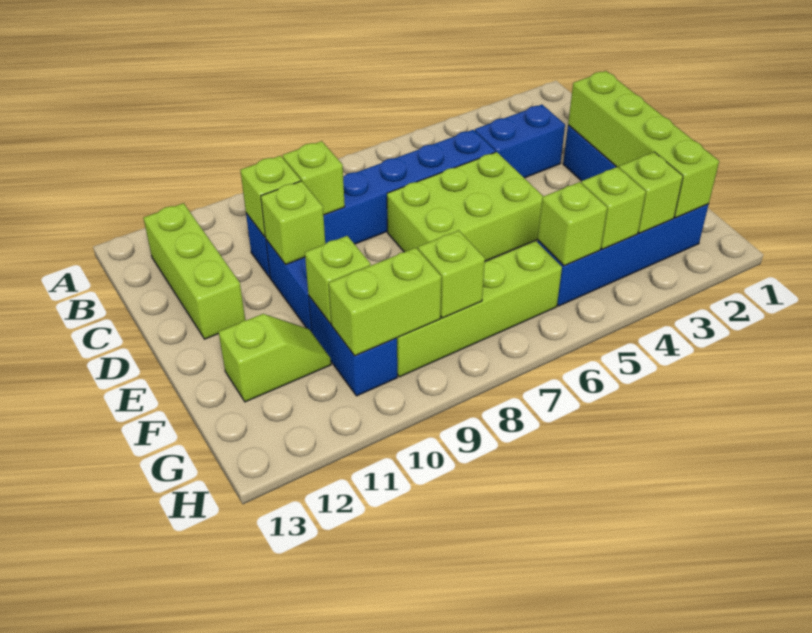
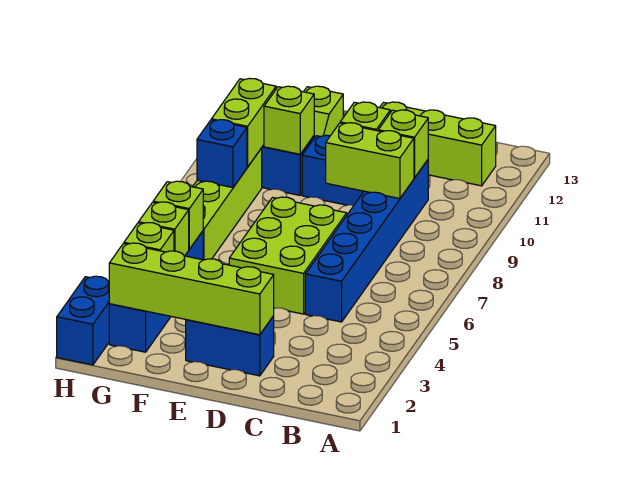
blue 1x2 brick [475,105,565,178] -> blue 1x2 brick moved to [57,276,109,365]
lime 1x1 brick [283,141,345,215] -> lime 1x2 brick [326,123,414,199]
lime 1x1 brick [418,230,485,318] -> blue 1x1 brick [197,120,247,188]

